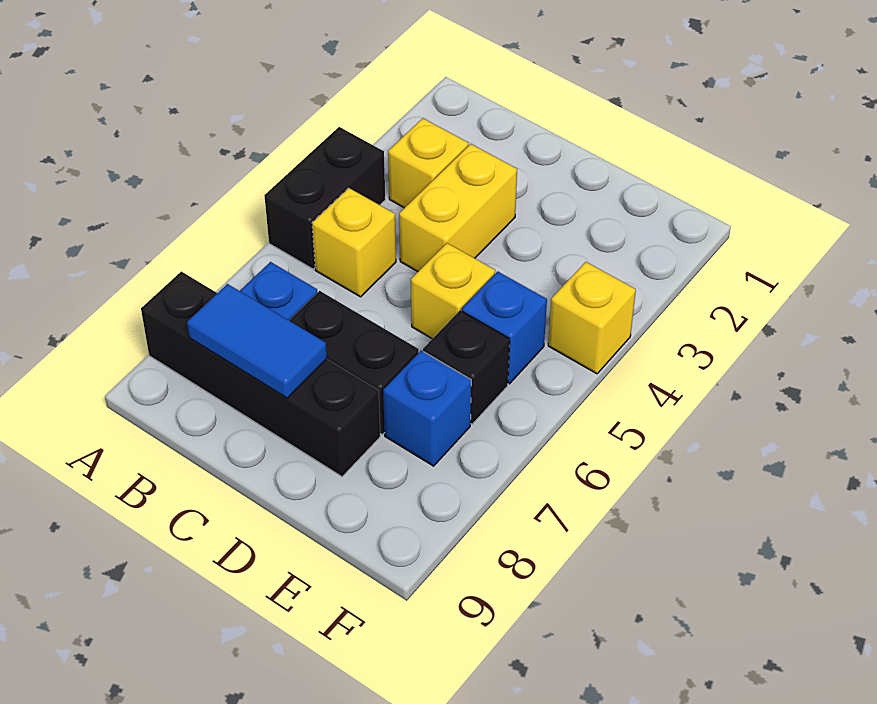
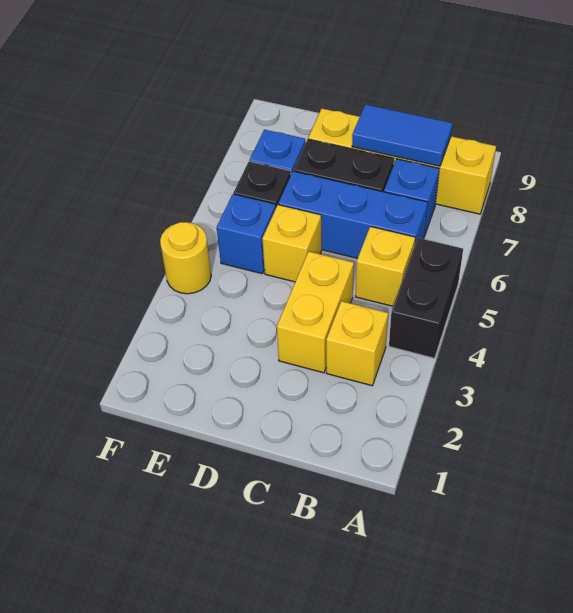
black 1x4 brick [141,271,380,477] -> yellow 1x4 brick [308,109,496,214]
none -> blue 1x3 brick [278,171,428,258]
yellow 1x1 brick [548,262,636,374] -> yellow 1x1 round brick [160,222,211,294]

